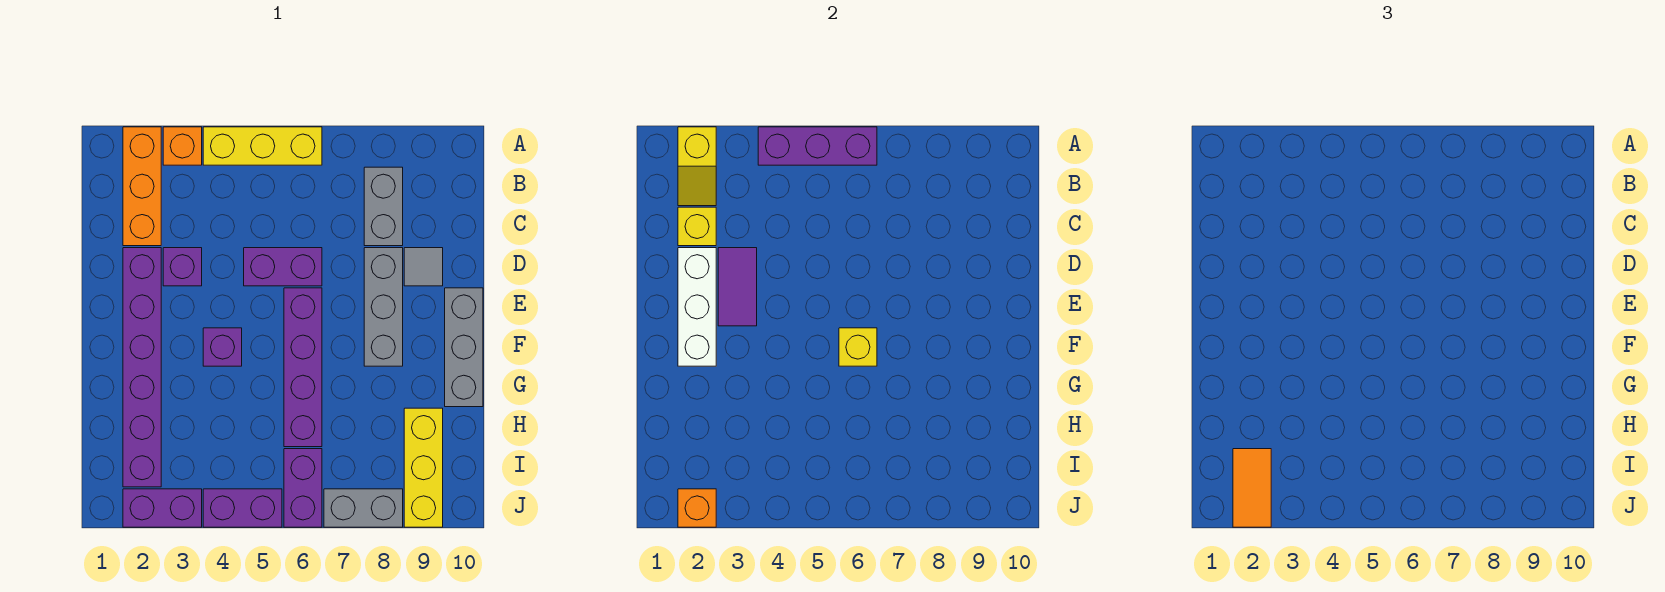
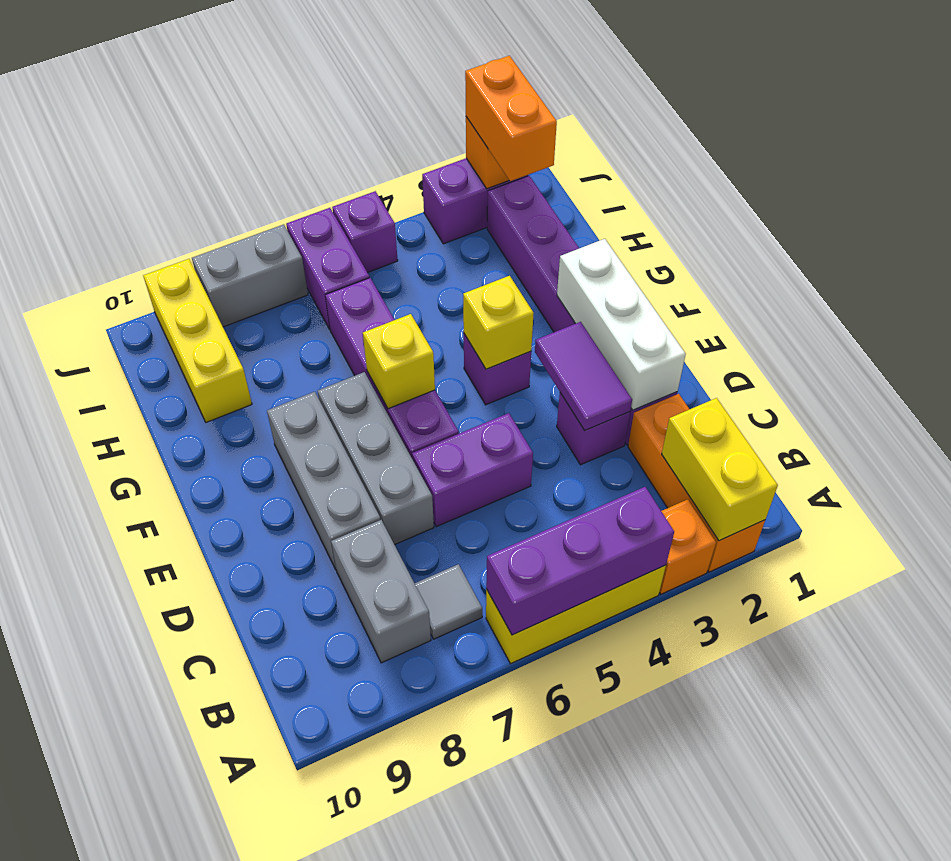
yellow 1x2 slope [678,127,716,206] -> yellow 1x2 brick [662,398,778,541]
yellow 1x1 brick [678,207,716,246] -> yellow 1x1 brick moved to [463,276,534,369]
grey 1x1 tile [404,248,443,286] -> grey 1x1 tile moved to [415,564,482,639]
grey 1x3 brick [445,288,483,407] -> grey 1x3 brick moved to [318,372,434,545]
orange 1x2 tile [1233,449,1271,527] -> orange 1x2 brick [465,56,557,181]
purple 1x2 brick [203,489,282,527] -> purple 1x1 brick [332,191,398,272]

